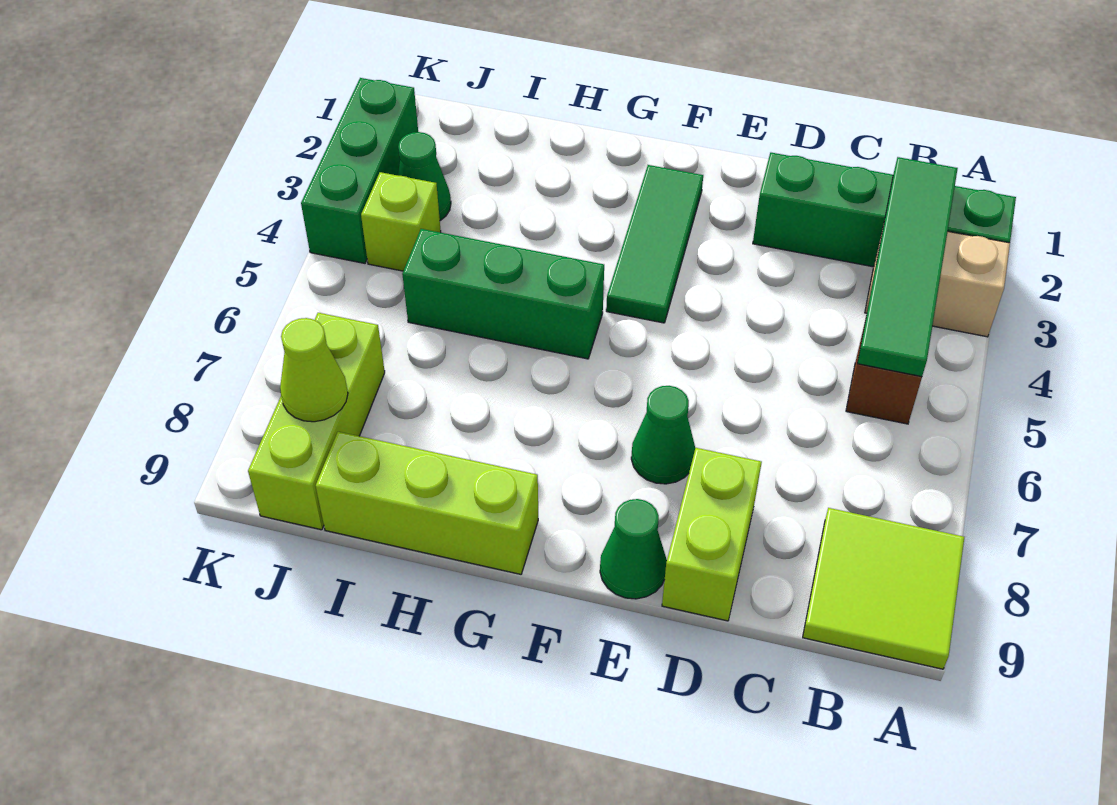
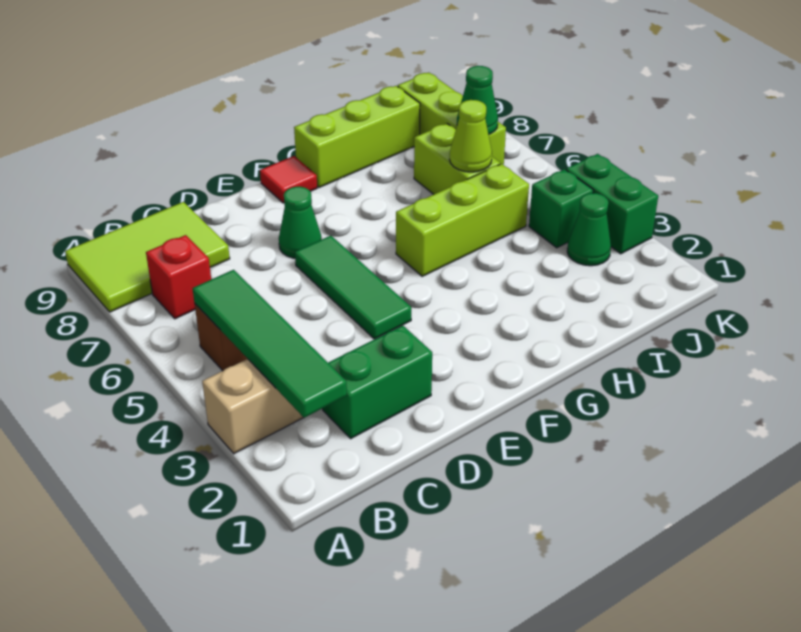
green 1x4 brick [753,153,1016,267] -> green 1x2 brick [323,325,432,438]
lime 2x2 tile [803,508,964,669] -> lime 2x3 tile [65,202,230,312]
none -> red 1x1 brick [146,235,211,319]
lime 1x2 brick [662,448,762,621] -> lime 1x2 brick moved to [414,123,500,194]
green 1x1 cone [600,499,667,599] -> green 1x1 cone moved to [457,66,498,134]
green 1x3 tile [606,165,703,323] -> green 1x3 tile moved to [295,236,411,339]
none -> red 1x1 tile [260,156,317,203]
green 1x3 brick [402,229,604,359] -> lime 1x3 brick [396,164,529,276]
lime 1x1 brick [361,172,441,271] -> green 1x1 brick [529,169,593,248]
lime 1x1 cone [280,318,348,422] -> lime 1x1 cone moved to [450,100,492,172]
green 1x3 brick [301,78,418,263] -> green 1x2 brick [566,154,658,254]

